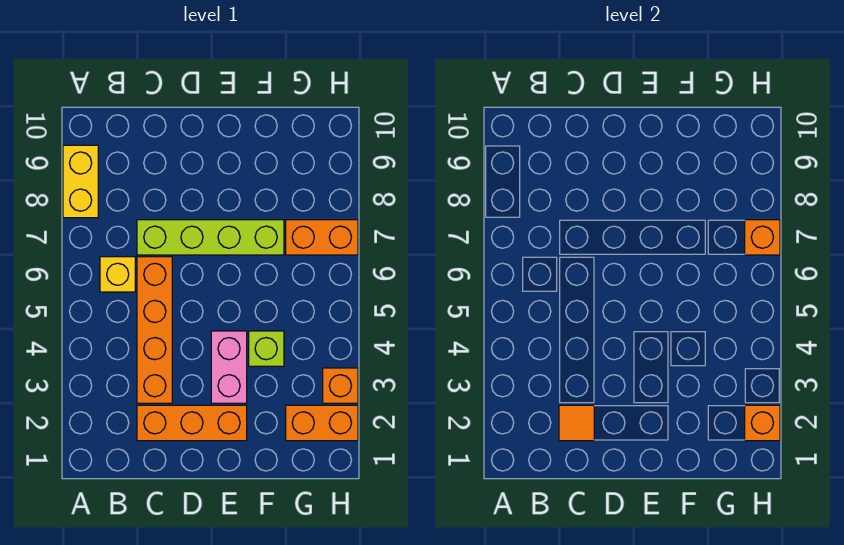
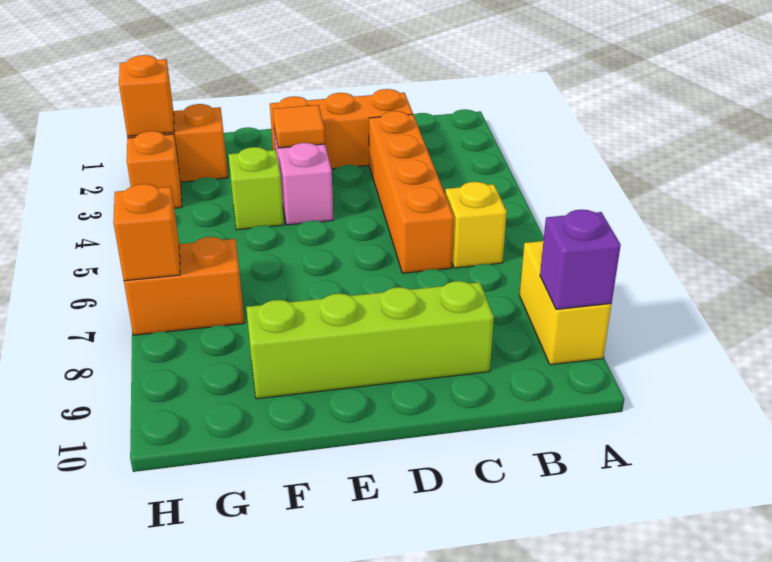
none -> purple 1x1 brick [540,210,621,309]
orange 1x1 tile [559,405,594,441] -> orange 1x1 tile moved to [273,105,325,148]
lime 1x4 brick [137,220,284,255] -> lime 1x4 brick moved to [246,281,494,399]

